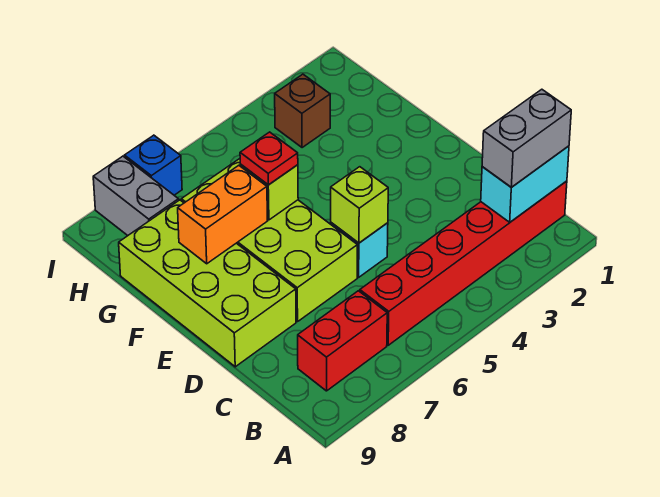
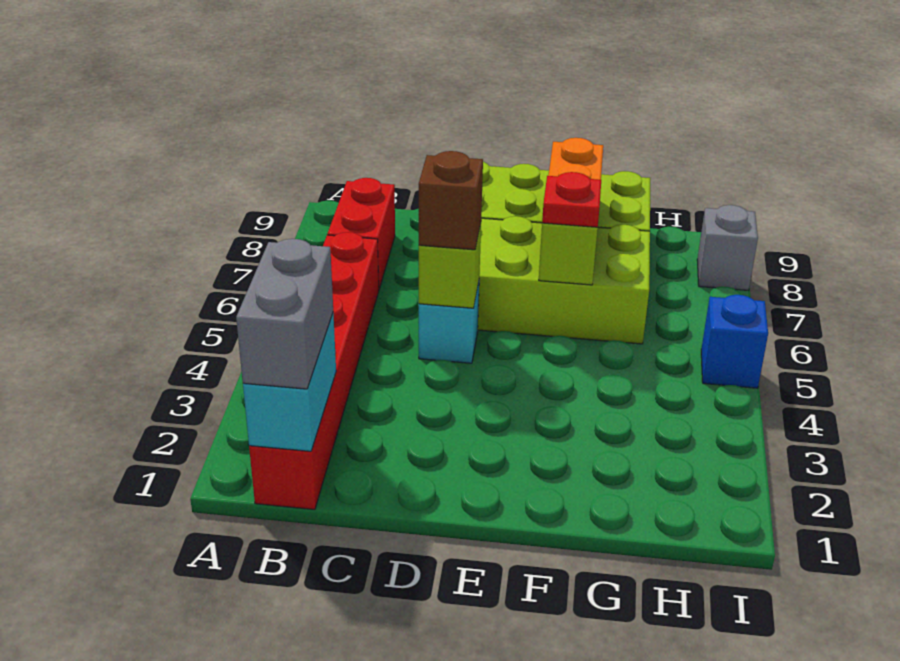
brown 1x1 brick [275,74,330,148] -> brown 1x1 brick moved to [419,151,483,250]
grey 1x2 brick [93,156,179,235] -> grey 1x1 brick [697,205,758,290]
blue 1x1 brick [124,135,182,195] -> blue 1x1 brick moved to [701,295,768,388]

